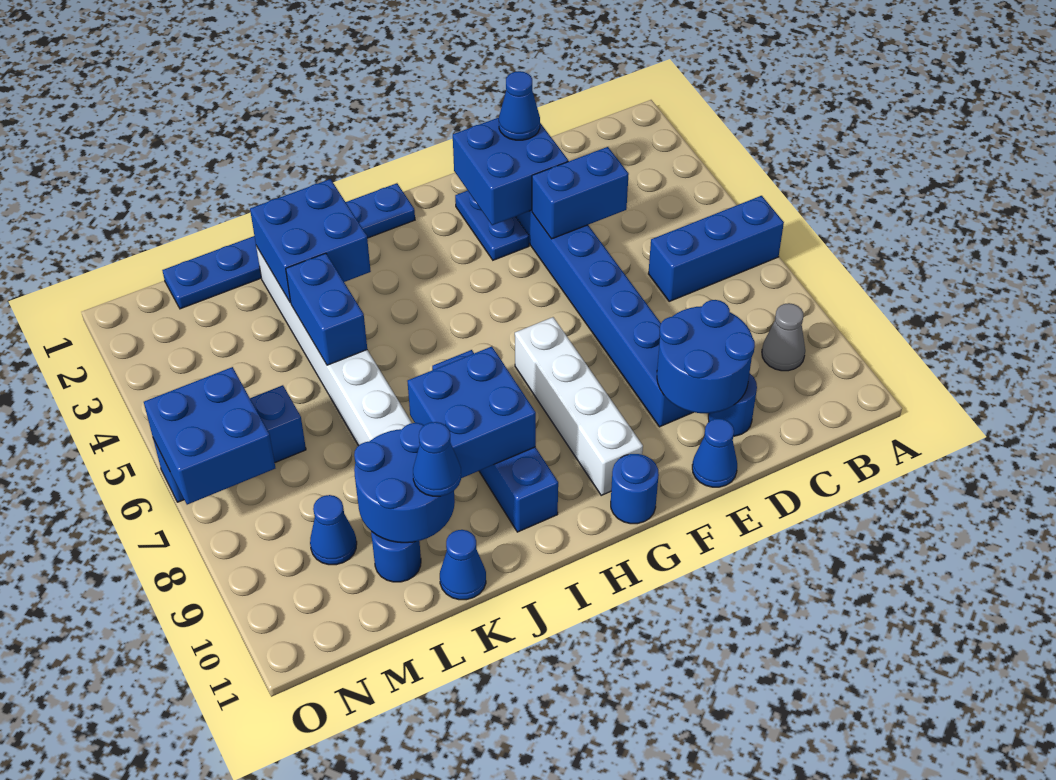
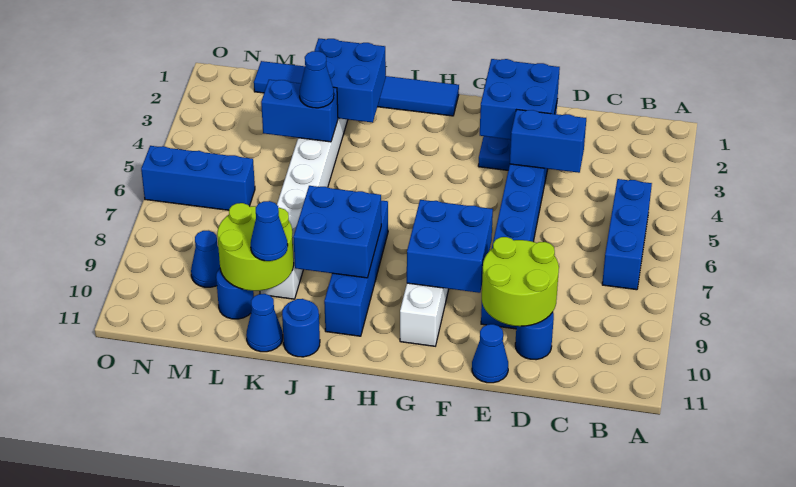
blue 1x3 brick [648,196,784,301] -> blue 1x3 brick turned to [602,179,652,290]
grey 1x1 cone [762,303,805,371] -> none
blue 2x2 round brick [657,300,755,413] -> lime 2x2 round brick [482,237,559,326]
blue 1x1 cone [499,71,540,140] -> blue 1x1 cone moved to [300,51,334,108]
blue 1x1 round brick [611,454,659,524] -> blue 1x1 round brick moved to [282,299,320,357]
blue 1x6 plate [162,183,415,309] -> blue 1x6 tile [254,61,459,116]
blue 1x2 brick [286,253,367,365] -> blue 1x2 brick turned to [261,80,338,142]
blue 2x2 round brick [354,423,455,543] -> lime 2x2 round brick [217,203,294,291]
blue 2x2 brick [144,367,275,505] -> blue 2x2 brick moved to [407,200,493,293]

